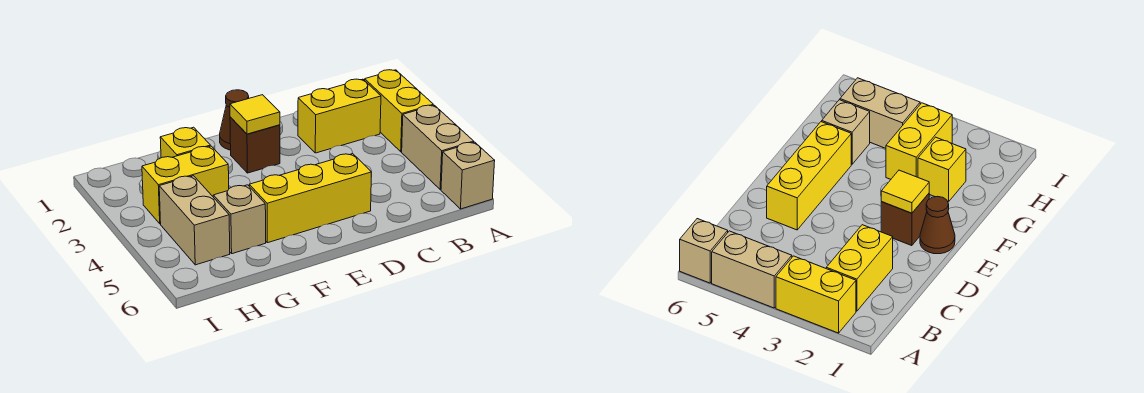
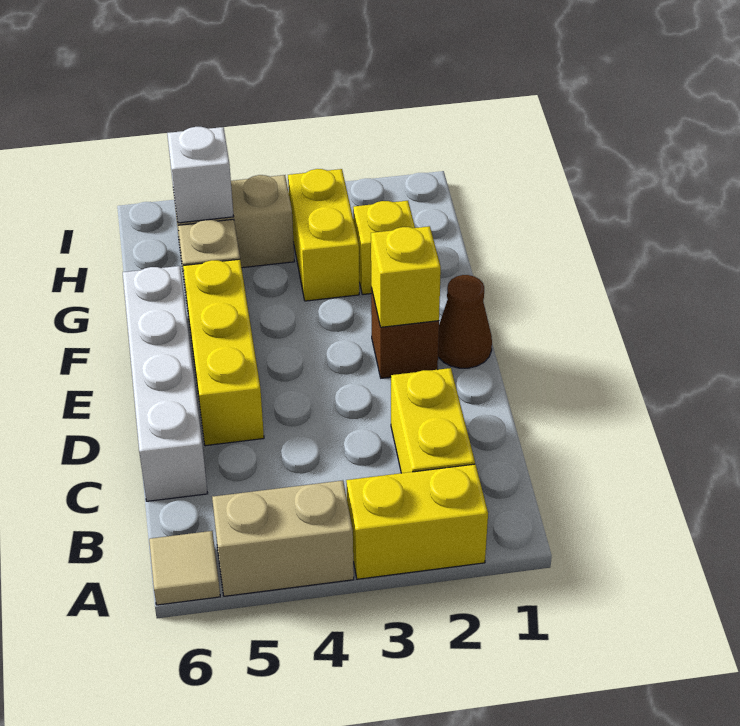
tan 1x1 brick [441,142,495,209] -> tan 1x1 tile [149,531,220,605]
none -> white 1x4 brick [123,266,208,501]
yellow 1x1 tile [230,95,280,134] -> yellow 1x1 brick [371,226,441,327]
none -> white 1x1 brick [167,127,234,223]

